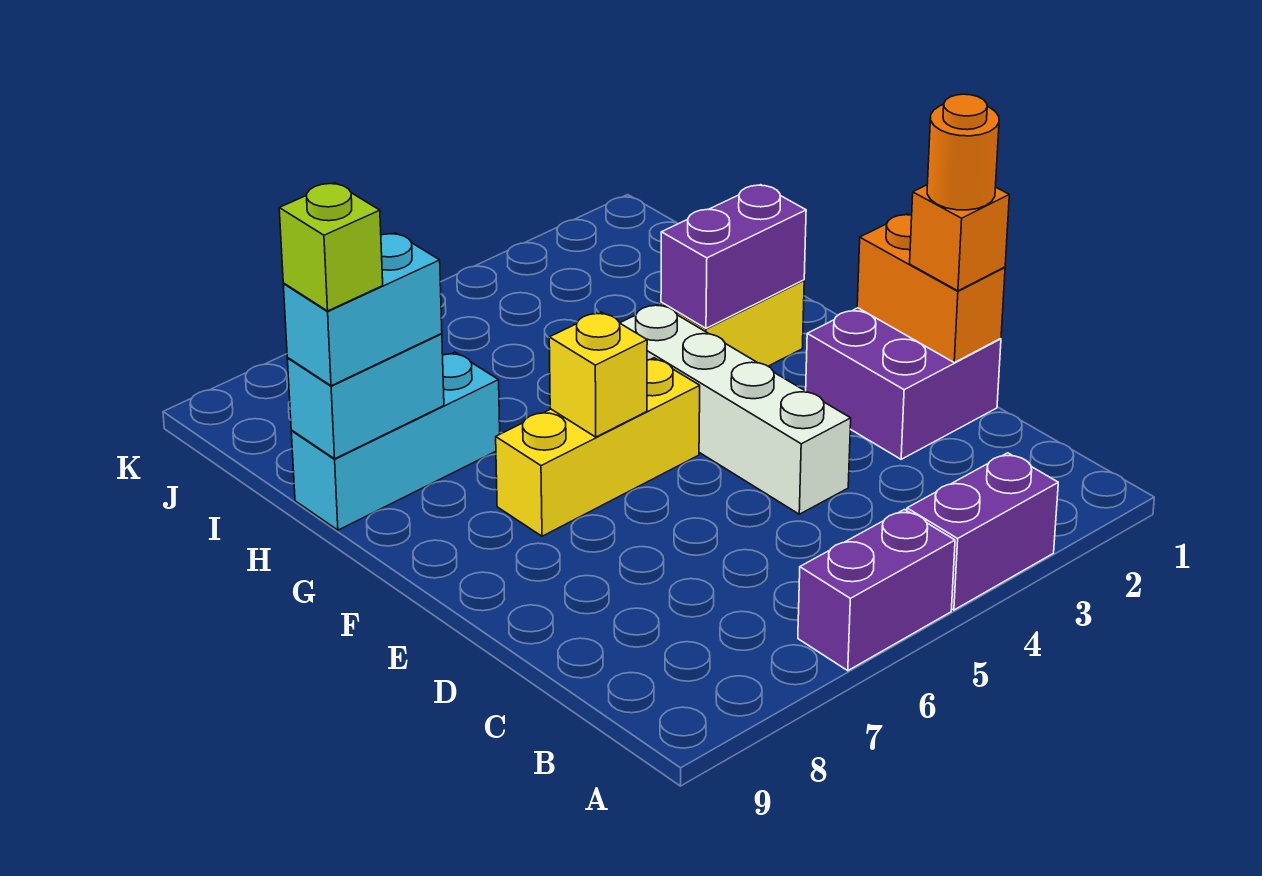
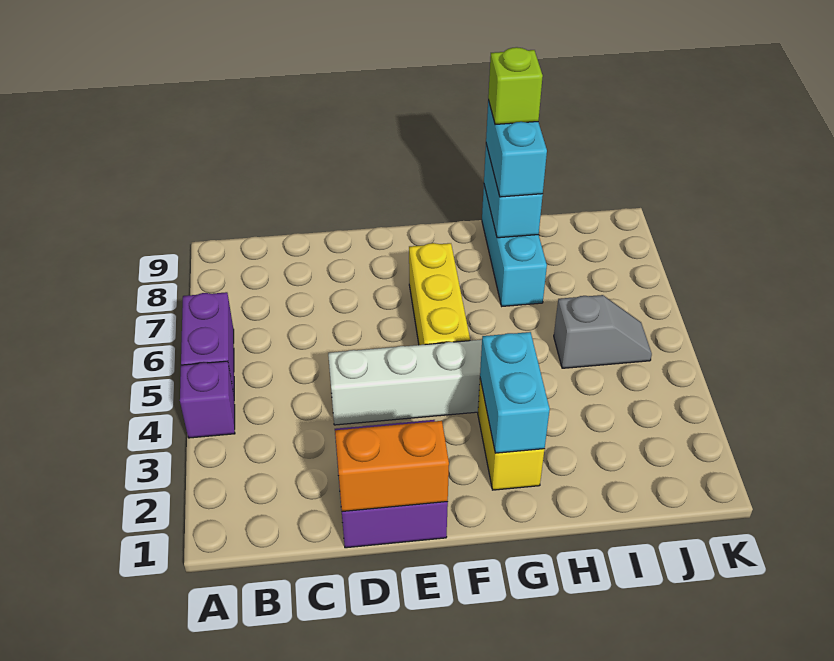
purple 1x2 brick [907,453,1058,610] -> purple 1x1 brick [180,361,235,438]
orange 1x1 brick [910,185,1009,291] -> none
orange 1x1 round brick [927,94,999,210] -> none
yellow 1x1 brick [549,312,647,437] -> none
purple 1x2 brick [661,185,806,328] -> cyan 1x2 brick [480,332,550,453]
none -> grey 1x2 slope [554,295,652,368]

